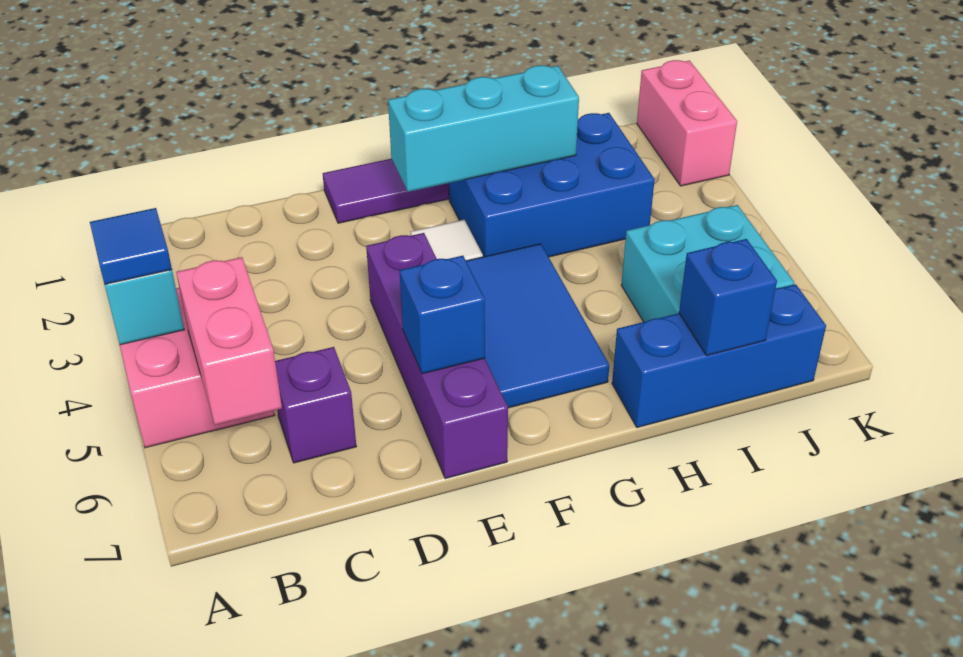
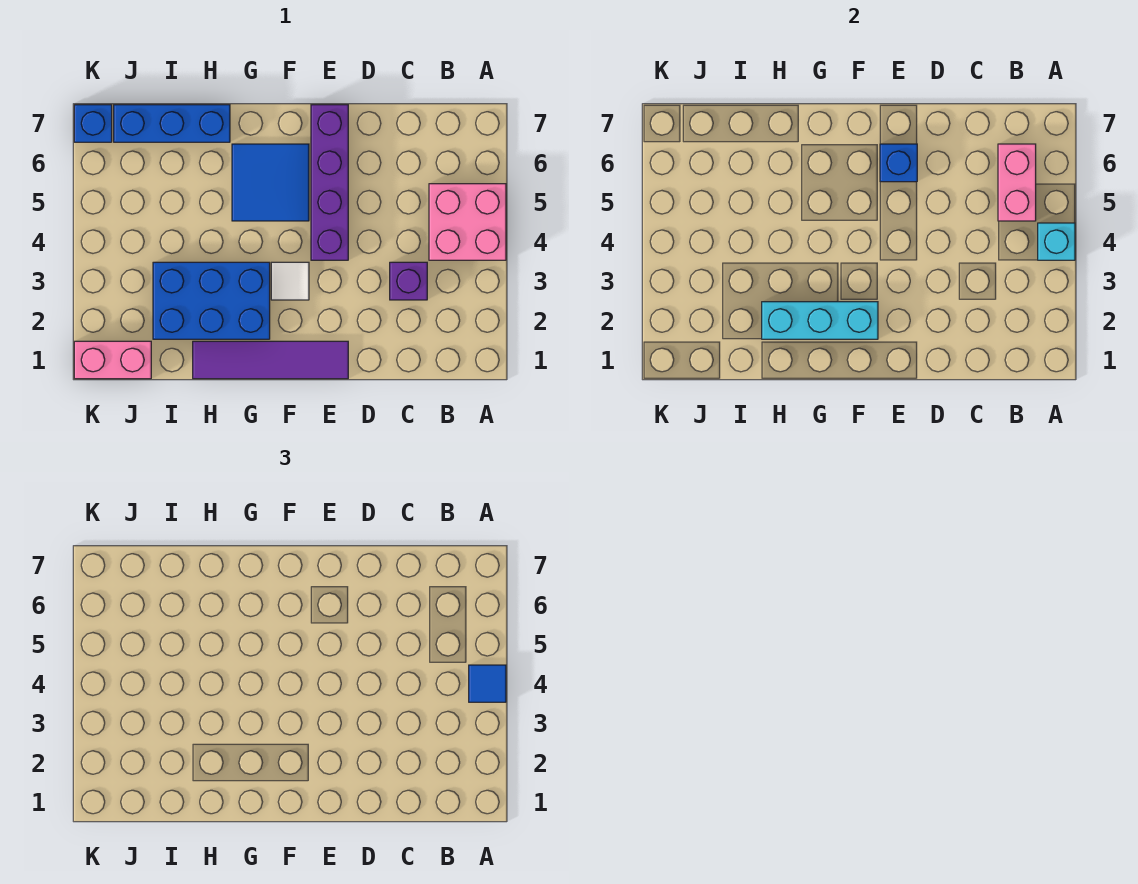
purple 1x1 brick [275,347,356,463] -> purple 1x1 brick moved to [390,262,427,300]
blue 2x3 tile [466,244,609,408] -> blue 2x2 tile [232,144,309,221]
cyan 2x2 brick [621,205,794,322] -> none
blue 1x1 brick [679,239,777,356] -> blue 1x1 brick moved to [74,105,112,142]
pink 1x2 brick [637,60,737,186] -> pink 1x2 brick turned to [74,341,151,379]

